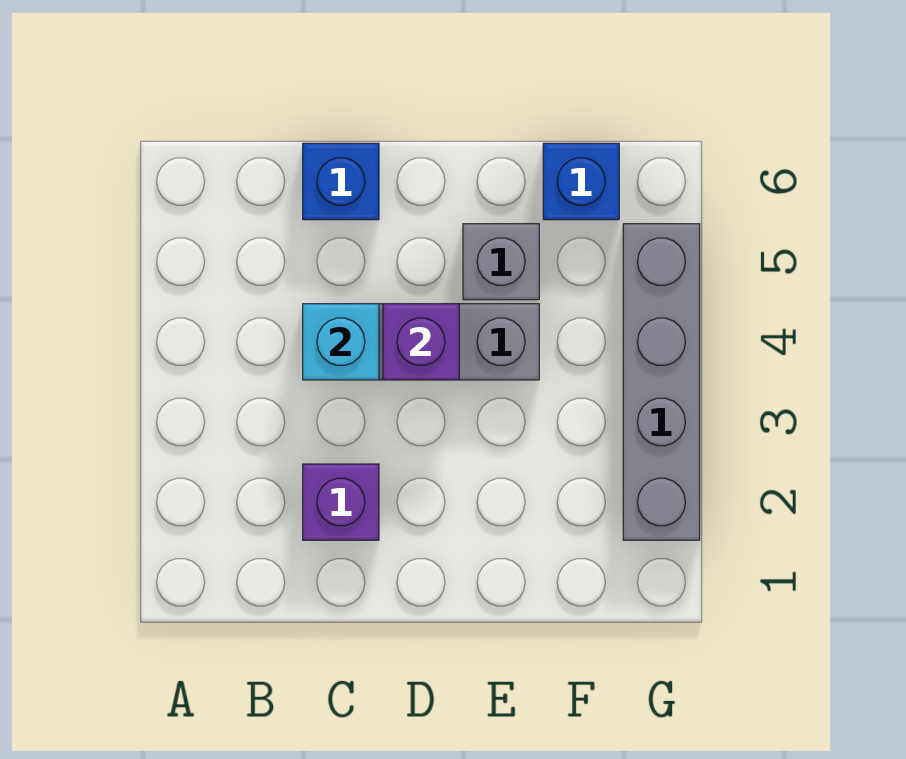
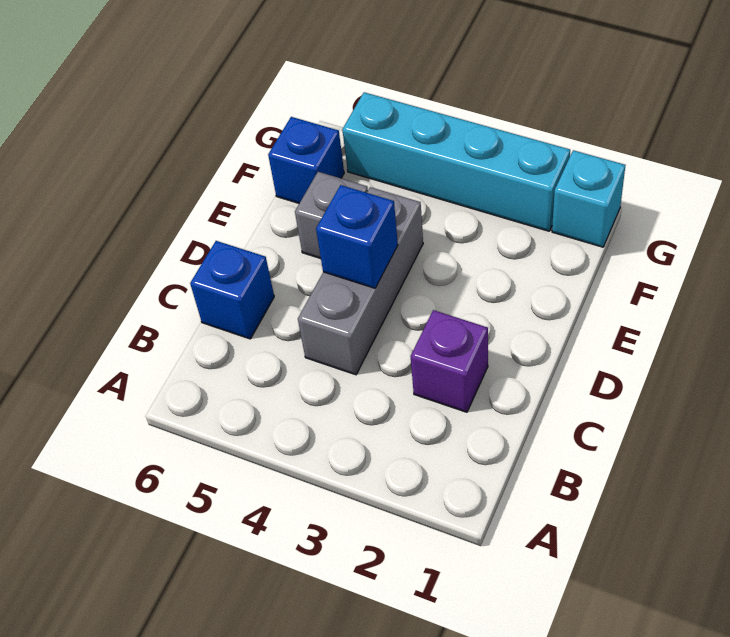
cyan 1x1 brick [303,304,379,380] -> cyan 1x1 brick moved to [552,150,625,247]
purple 1x1 brick [383,304,459,380] -> blue 1x1 brick [316,185,398,288]
grey 1x4 brick [623,224,700,540] -> cyan 1x4 brick [342,92,570,231]

